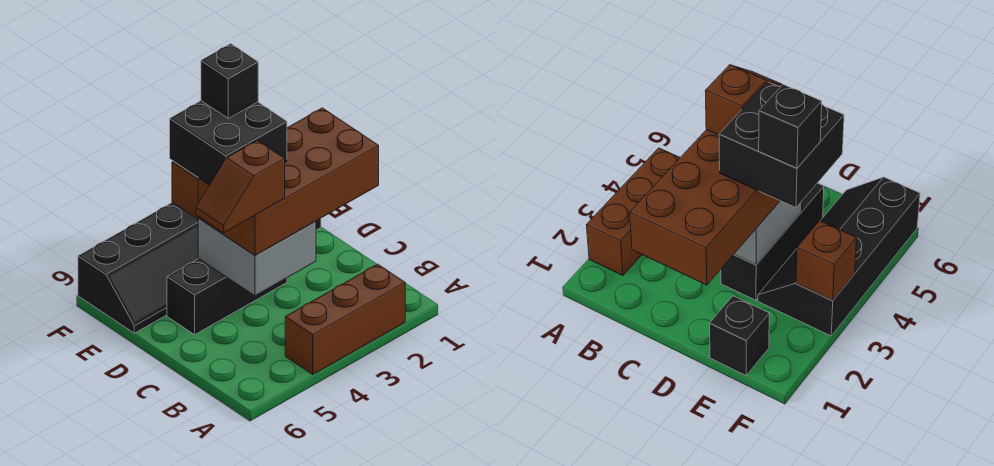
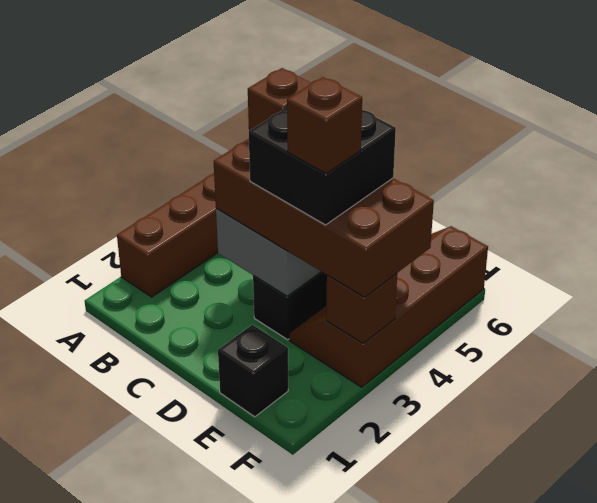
brown 2x4 brick [198,108,379,255] -> brown 2x4 brick turned to [214,139,434,297]
black 2x4 slope [78,202,199,333] -> brown 2x4 slope [289,226,488,387]
black 1x1 brick [201,44,258,118] -> brown 1x1 brick [287,77,362,174]

